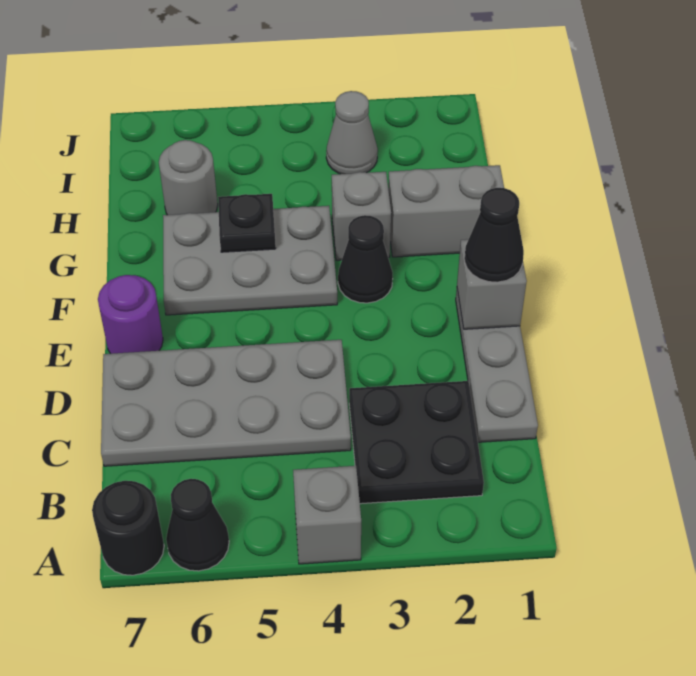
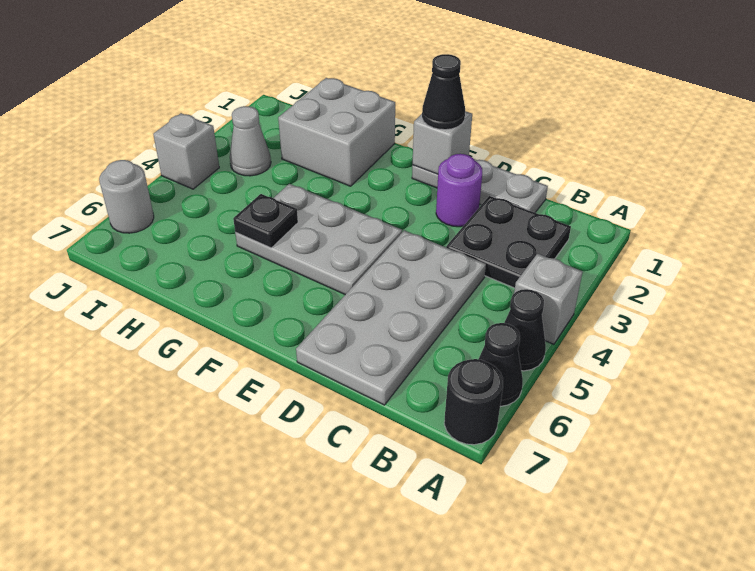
purple 1x1 round brick [98,275,163,354] -> purple 1x1 round brick moved to [436,154,482,227]
black 1x1 cone [338,215,393,303] -> black 1x1 cone moved to [504,289,546,371]
grey 2x3 plate [163,206,337,315] -> grey 2x3 plate turned to [235,184,402,295]
grey 1x2 brick [388,165,504,257] -> grey 2x2 brick [278,78,395,186]
grey 1x1 brick [332,172,391,260] -> grey 1x1 brick moved to [153,113,219,189]
grey 1x1 round brick [159,140,218,215] -> grey 1x1 round brick moved to [99,160,154,233]

